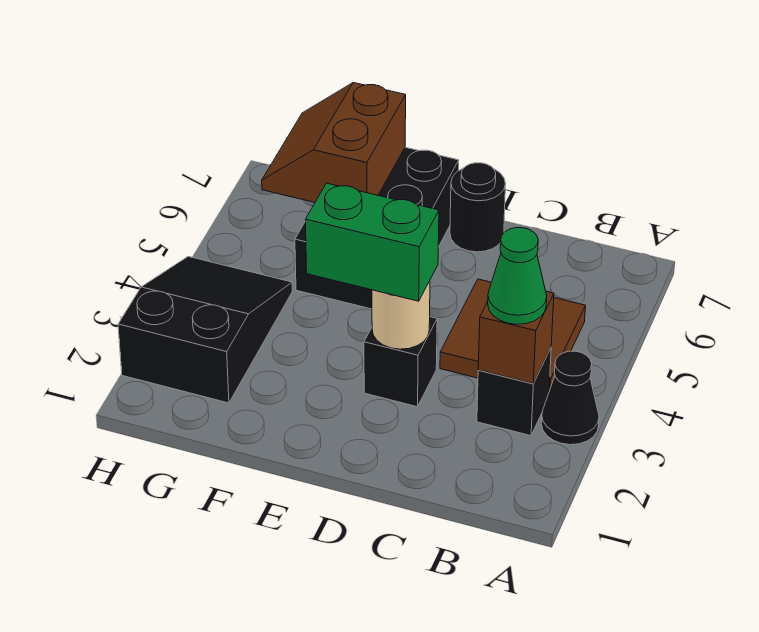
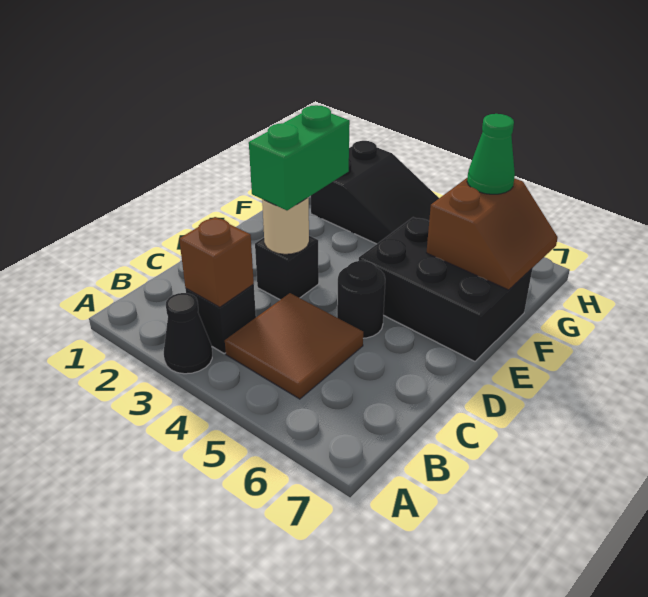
green 1x1 cone [488,228,547,324] -> green 1x1 cone moved to [467,114,515,194]
black 1x1 round brick [450,163,505,252] -> black 1x1 round brick moved to [337,261,385,338]
brown 2x2 slope [262,83,406,202] -> brown 2x2 slope turned to [426,178,558,290]

